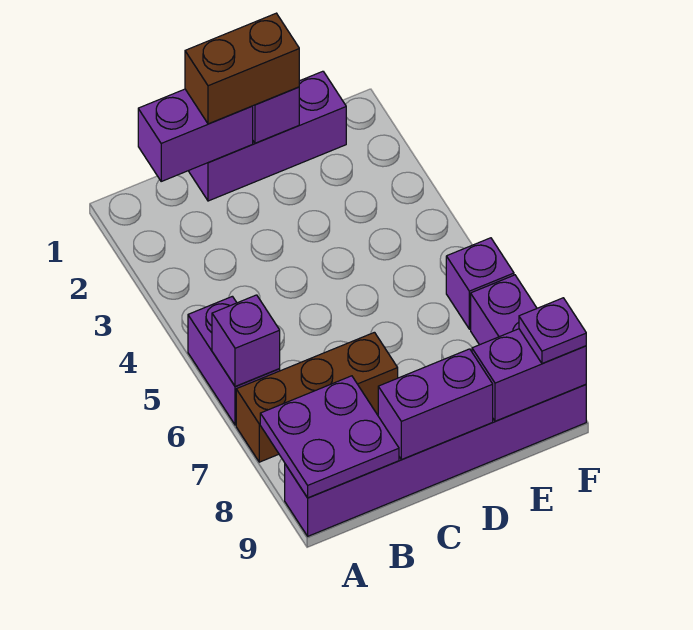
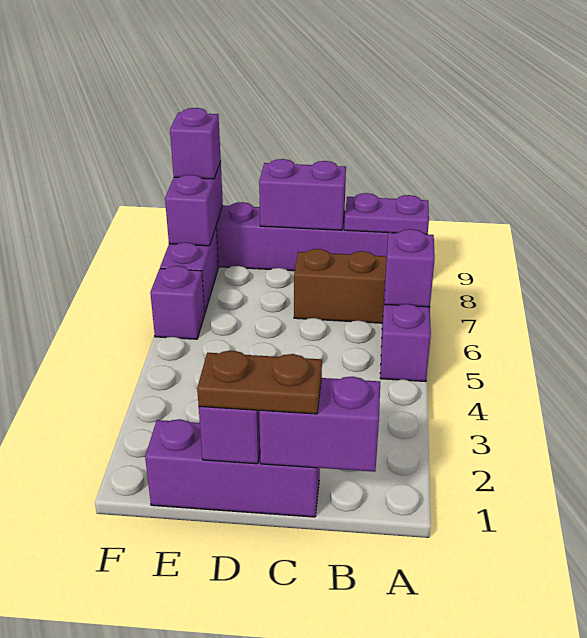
purple 2x2 plate [260,376,399,498] -> purple 1x2 plate [344,193,429,234]
brown 1x2 brick [185,13,299,124] -> brown 1x2 plate [197,351,322,414]
purple 1x2 brick [472,329,586,421] -> purple 1x2 brick turned to [165,162,223,246]
purple 1x1 plate [519,298,586,363] -> purple 1x1 brick [170,108,221,179]

